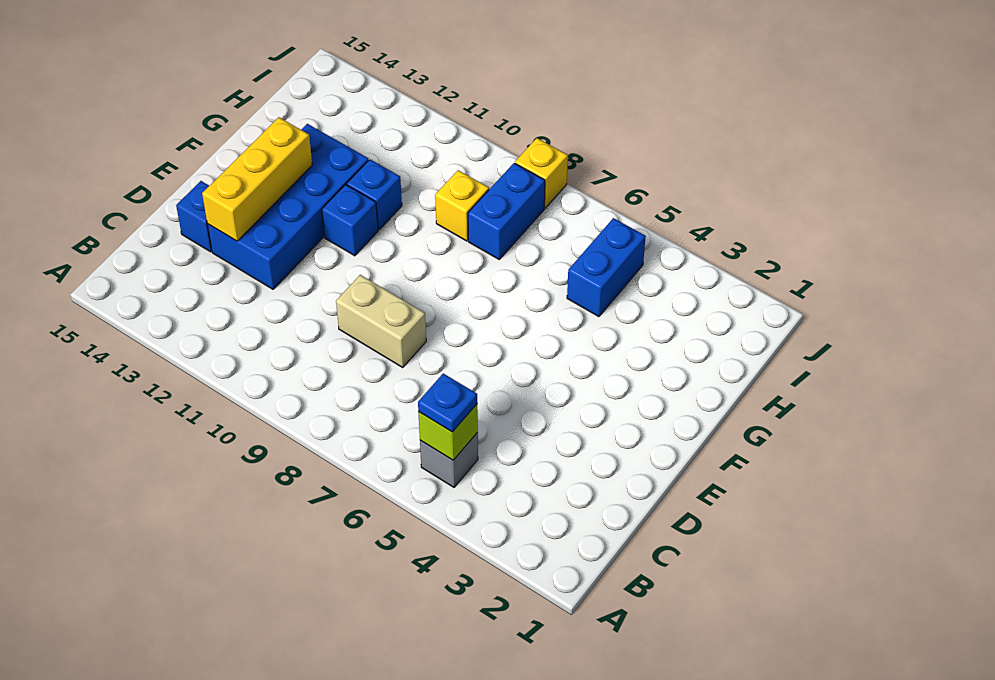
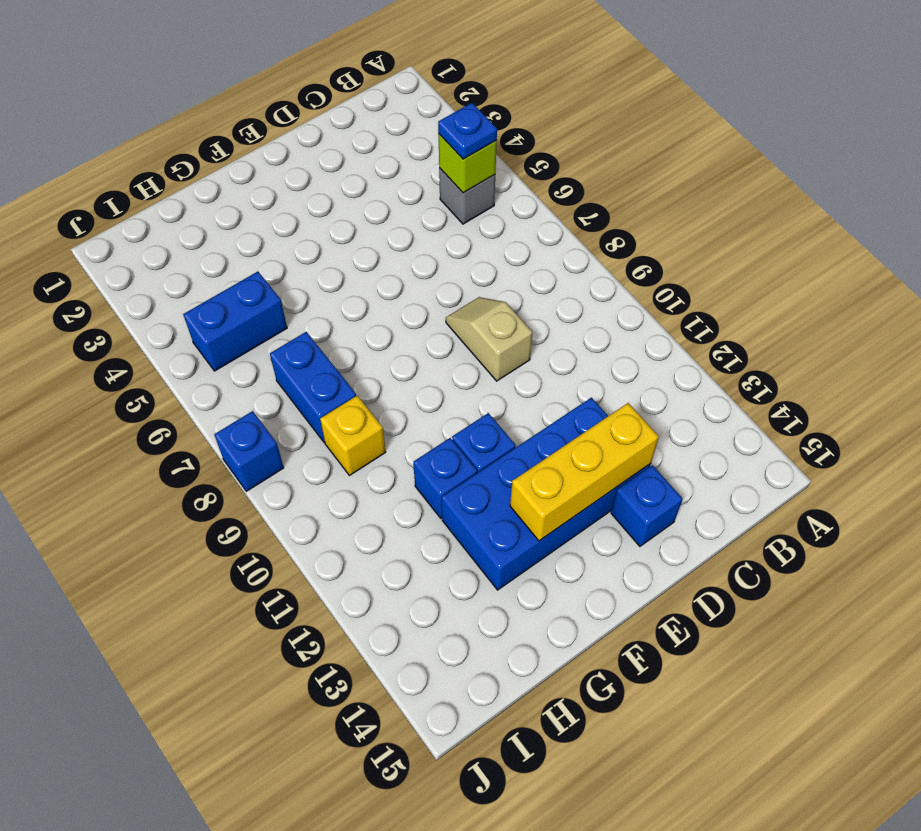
tan 1x2 brick [336,275,426,367] -> tan 1x2 slope [446,297,532,381]
blue 1x2 brick [468,163,545,259] -> blue 1x2 brick turned to [270,332,356,443]
yellow 1x1 brick [515,138,568,208] -> blue 1x1 brick [214,411,284,491]

